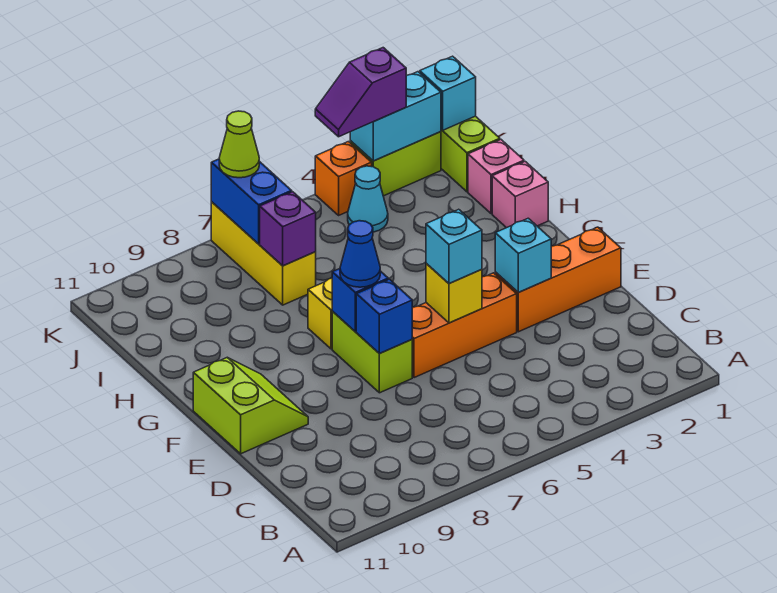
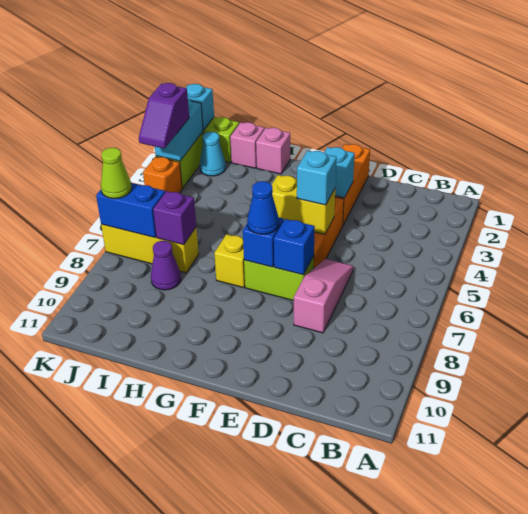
none -> pink 1x3 slope [294,259,353,333]
yellow 1x1 brick [426,263,482,323] -> yellow 1x2 brick [272,175,335,235]
lime 2x2 slope [193,358,308,454] -> none
none -> purple 1x1 cone [151,241,181,290]
cyan 1x1 cone [348,166,388,232] -> cyan 1x1 cone moved to [200,132,226,176]

